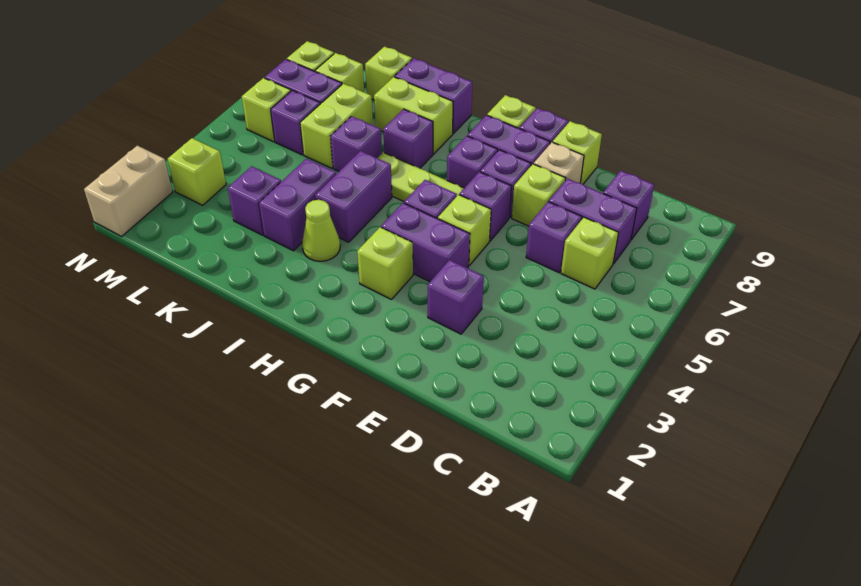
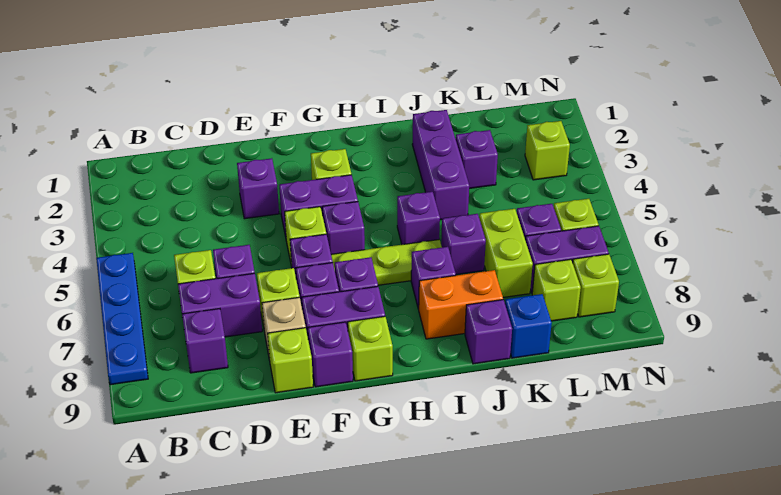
none -> blue 1x4 plate [96,253,148,385]
lime 1x1 cone [302,200,340,261] -> none
purple 1x2 brick [315,151,392,242] -> purple 1x1 brick [397,192,440,245]
lime 1x2 brick [374,77,453,154] -> orange 1x2 brick [419,270,503,339]
purple 1x2 brick [395,58,472,133] -> purple 1x1 brick [465,300,512,364]
purple 1x2 brick [259,159,336,251] -> purple 1x3 brick [412,110,469,220]
lime 1x1 brick [365,47,412,100] -> blue 1x1 brick [505,294,552,358]
tan 1x2 brick [84,146,173,236] -> none

